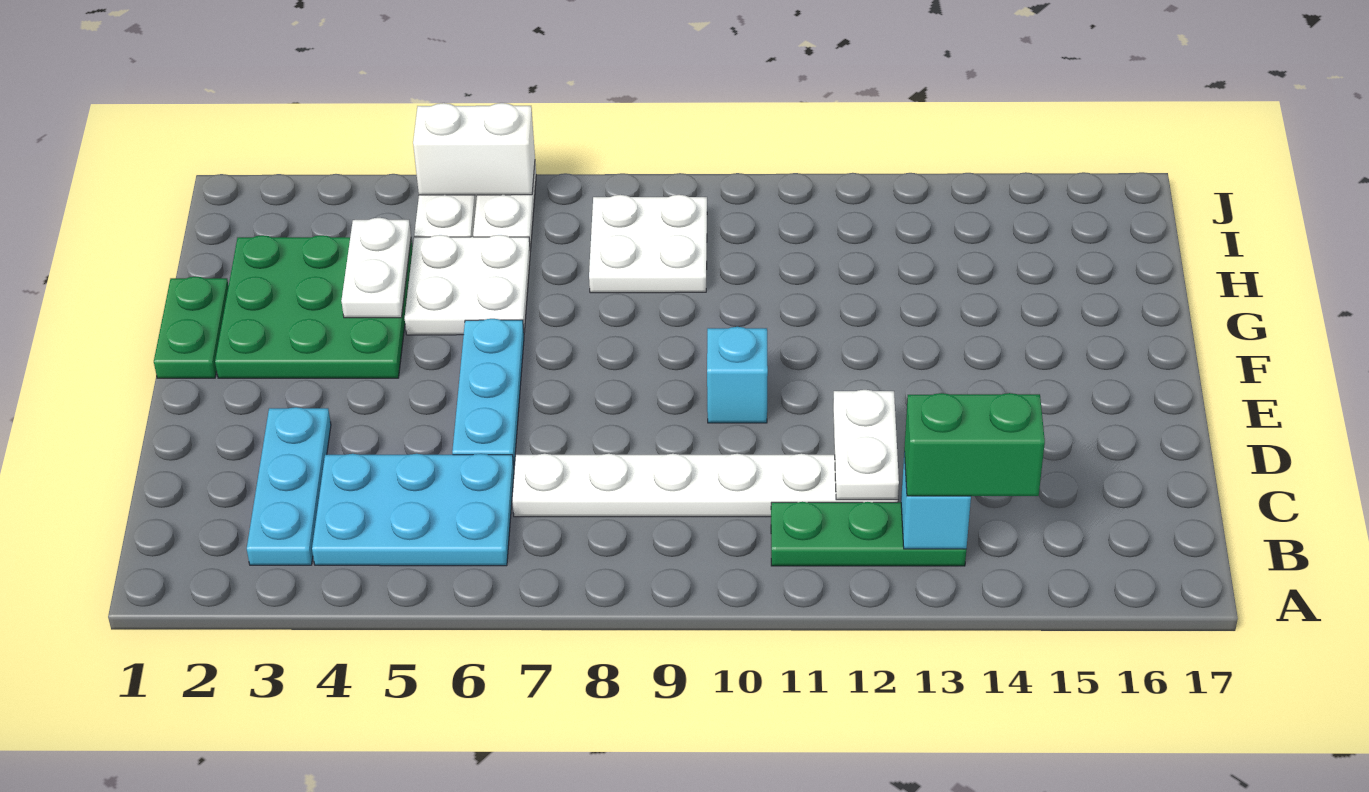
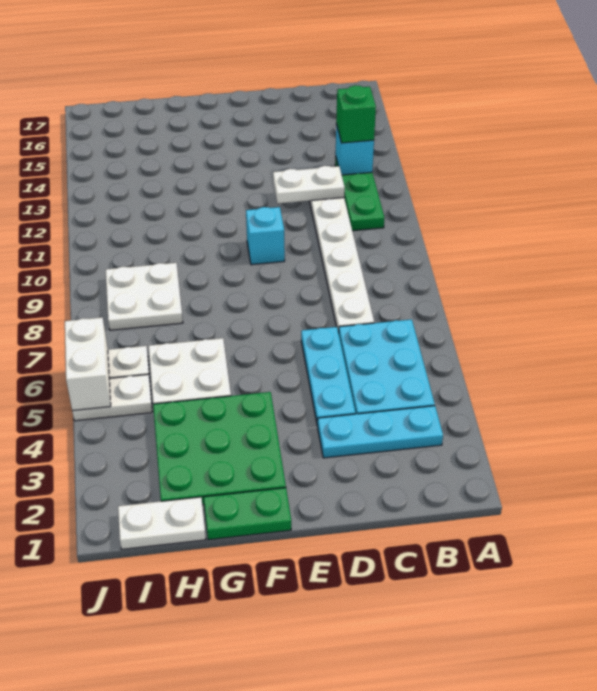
green 1x2 brick [904,393,1045,496] -> green 1x1 brick [336,86,376,143]
cyan 1x3 plate [452,319,524,465] -> cyan 1x3 plate turned to [301,327,355,426]
white 1x2 plate [341,218,411,318] -> white 1x2 plate moved to [118,497,206,549]

